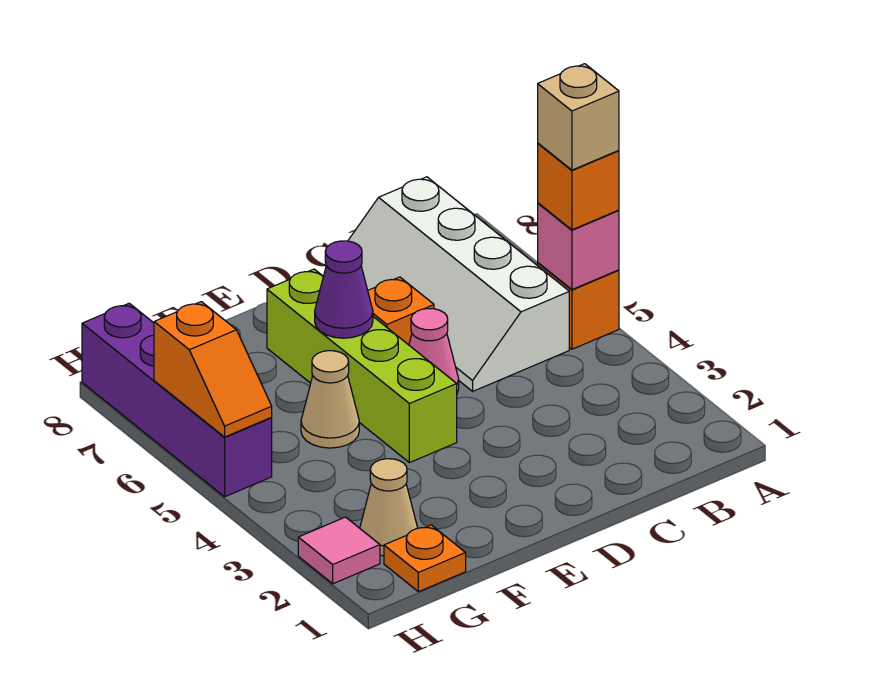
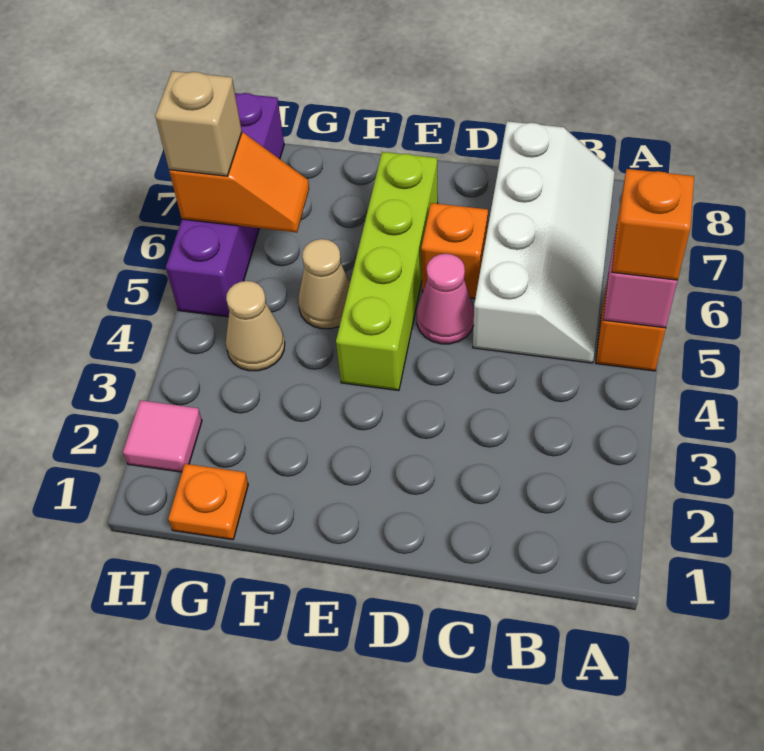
tan 1x1 brick [538,64,619,170] -> tan 1x1 brick moved to [155,71,242,176]
white 2x4 slope [348,177,569,391] -> white 2x4 slope turned to [473,121,615,363]
purple 1x1 cone [315,241,373,338] -> none
tan 1x1 cone [360,459,418,556] -> tan 1x1 cone moved to [226,281,285,371]
orange 1x2 slope [154,302,272,437] -> orange 1x2 slope turned to [169,132,309,233]

